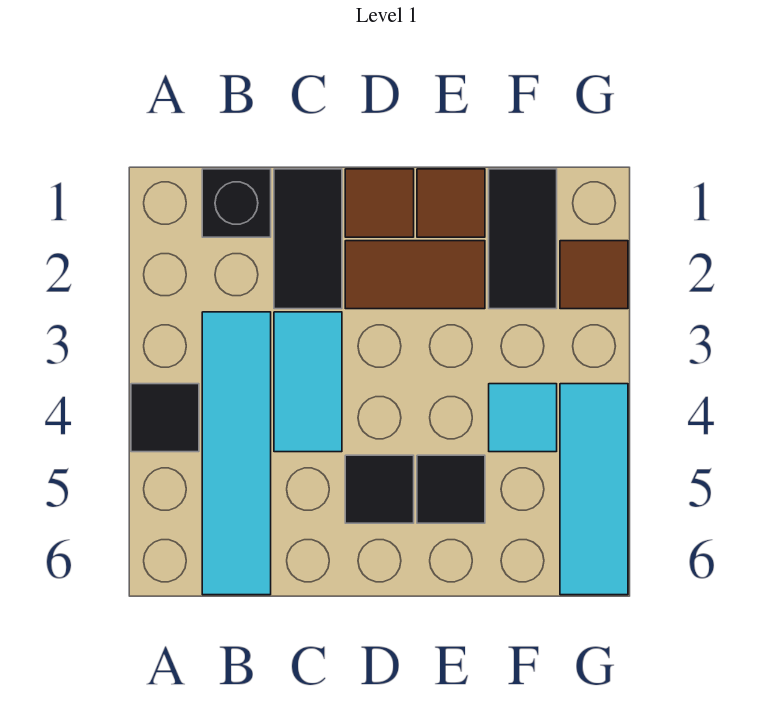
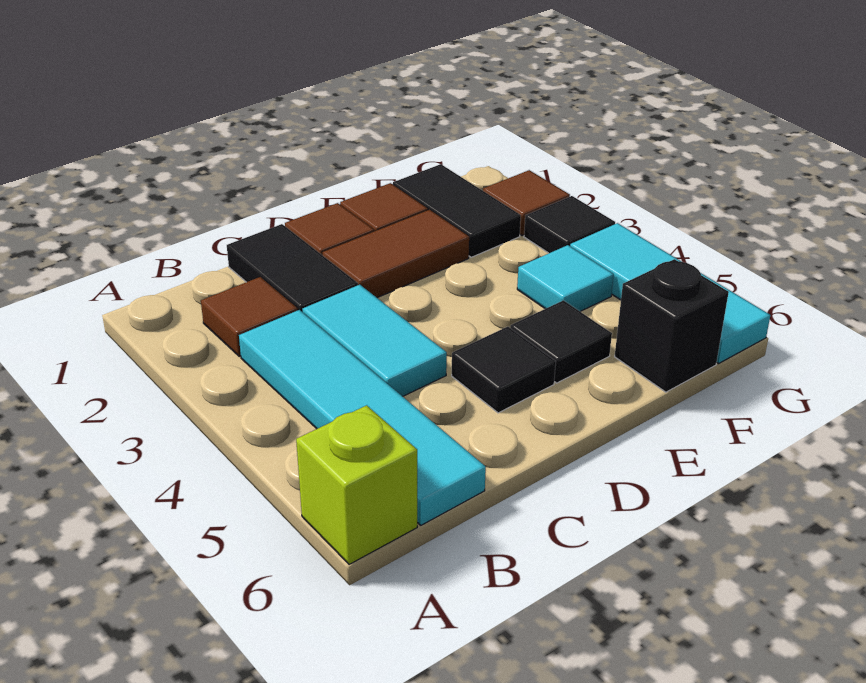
black 1x1 tile [131,384,199,452] -> black 1x1 tile moved to [524,196,615,253]
none -> lime 1x1 brick [296,405,417,564]
black 1x1 brick [202,169,271,237] -> black 1x1 brick moved to [615,259,729,392]
none -> brown 1x1 tile [201,277,298,356]

